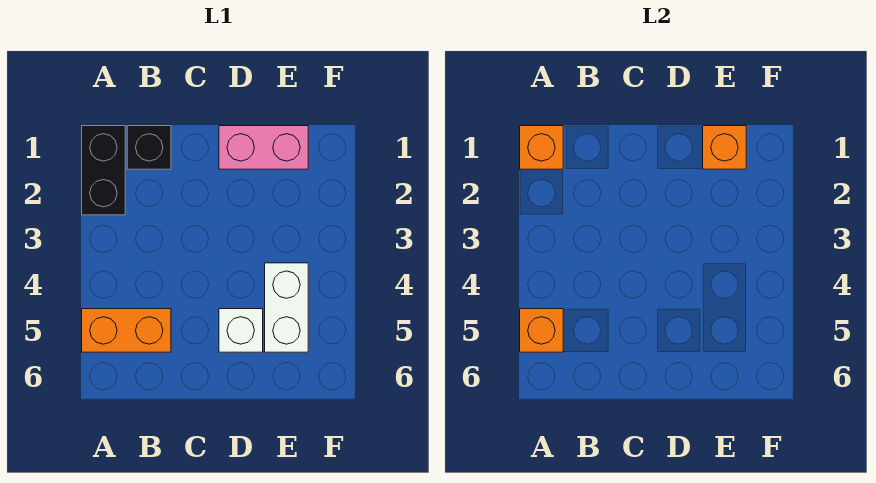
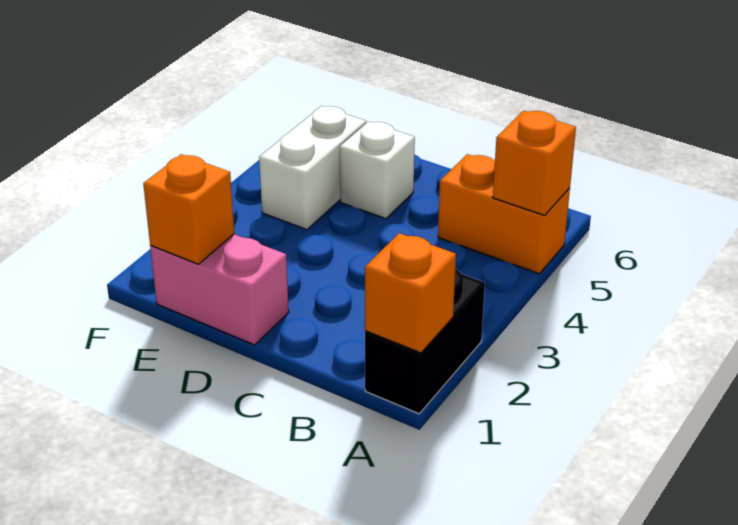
black 1x1 brick [127,126,171,169] -> none

